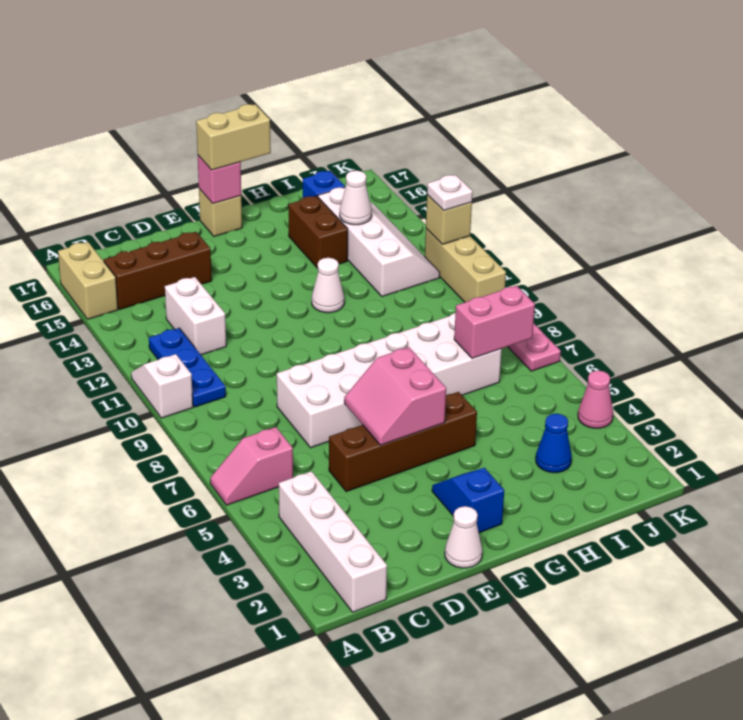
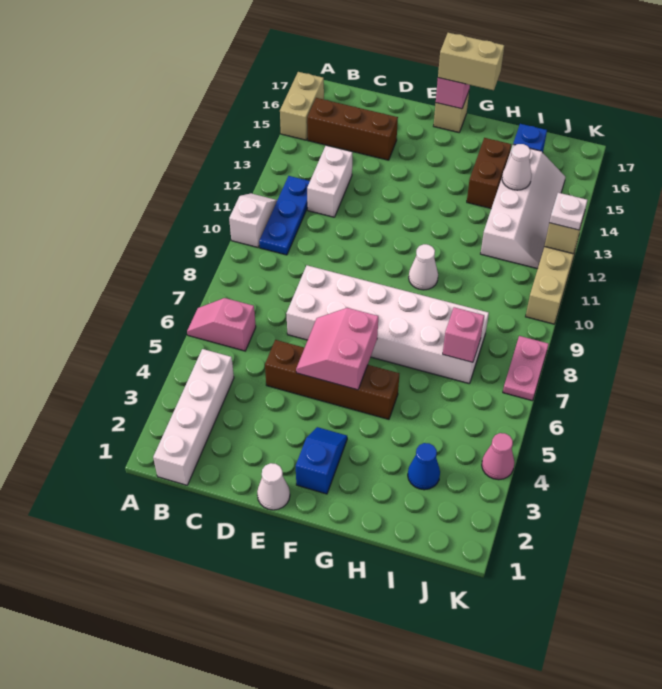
white 1x1 cone [312,258,344,313] -> white 1x1 cone moved to [409,244,438,290]
pink 1x2 brick [454,286,535,359] -> pink 1x1 brick [443,307,484,362]

